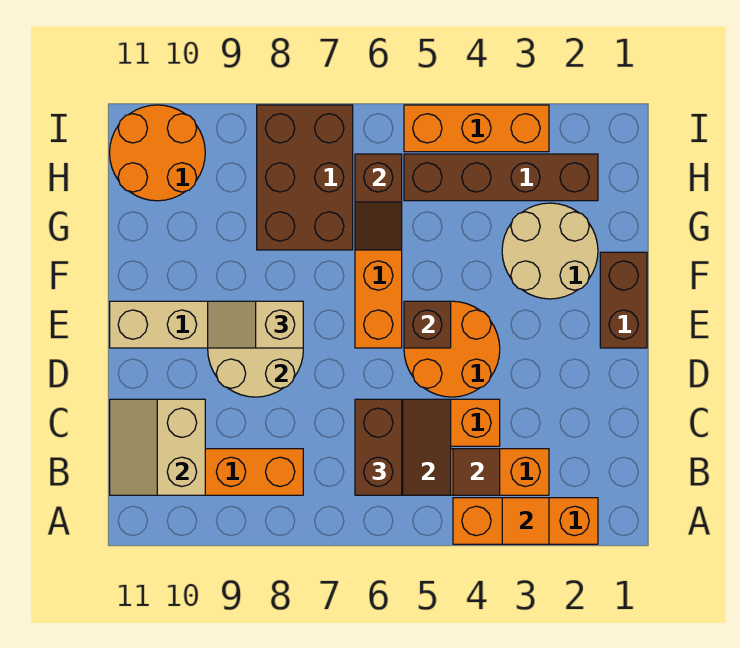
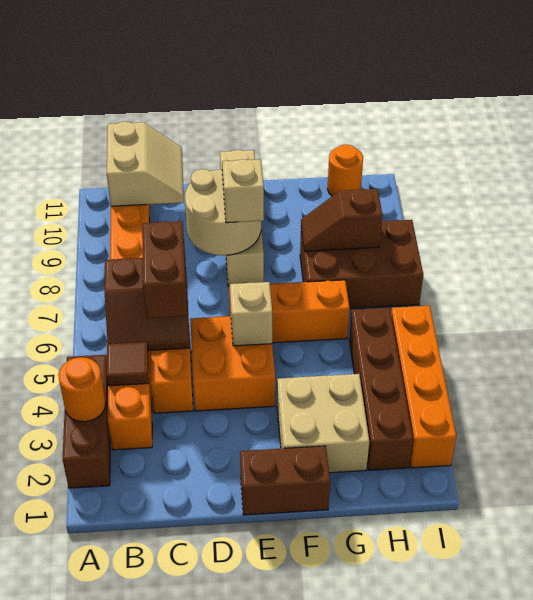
orange 1x3 brick [453,498,598,544] -> brown 1x3 brick [62,355,110,488]
orange 1x1 tile [502,498,549,544] -> orange 1x1 round brick [58,357,106,422]
brown 1x2 brick [355,399,402,495] -> brown 1x2 brick turned to [142,221,187,318]
tan 2x2 slope [110,399,205,495] -> tan 2x2 slope turned to [107,122,184,206]
orange 2x2 round brick [404,301,500,397] -> orange 2x2 brick [191,316,275,411]
brown 1x1 brick [404,301,451,348] -> tan 1x1 brick [230,282,272,346]
tan 2x2 round brick [502,203,598,299] -> tan 2x2 brick [277,374,369,473]
brown 1x2 slope [355,154,402,250] -> brown 1x2 slope moved to [301,189,383,251]
orange 2x2 round brick [110,105,205,201] -> orange 1x1 round brick [328,144,363,196]
orange 1x3 brick [404,105,549,152] -> orange 1x4 brick [391,306,456,468]

